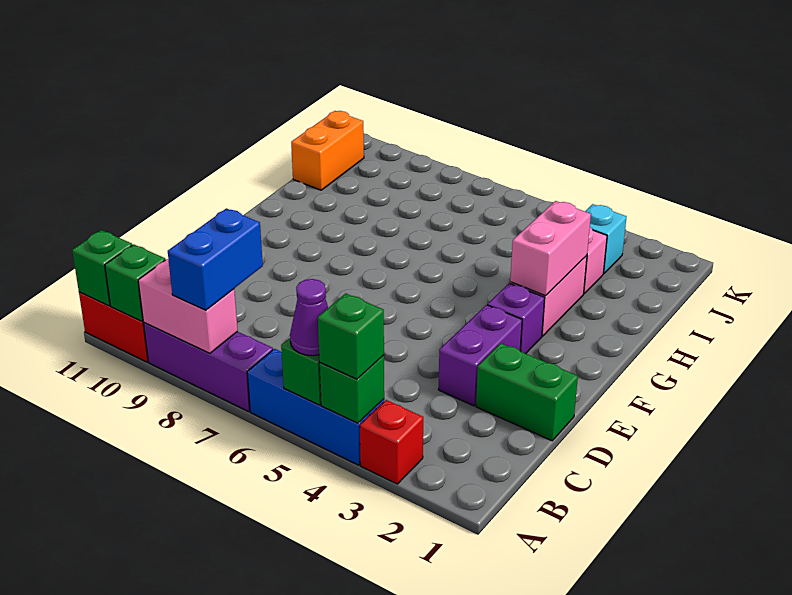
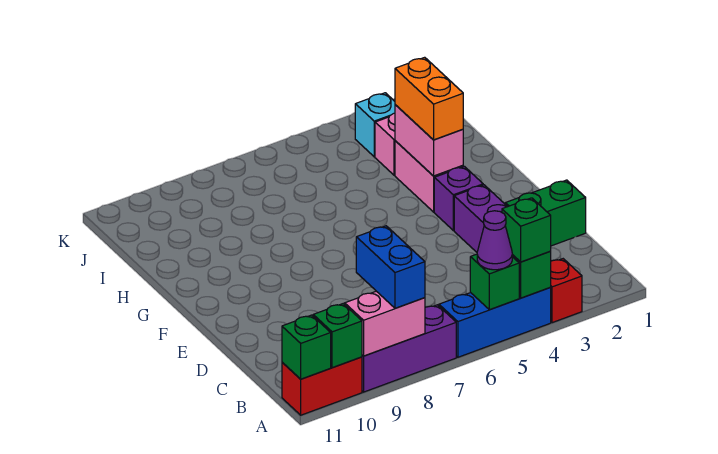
orange 1x2 brick [291,111,364,190] -> orange 1x2 brick moved to [395,57,463,140]

